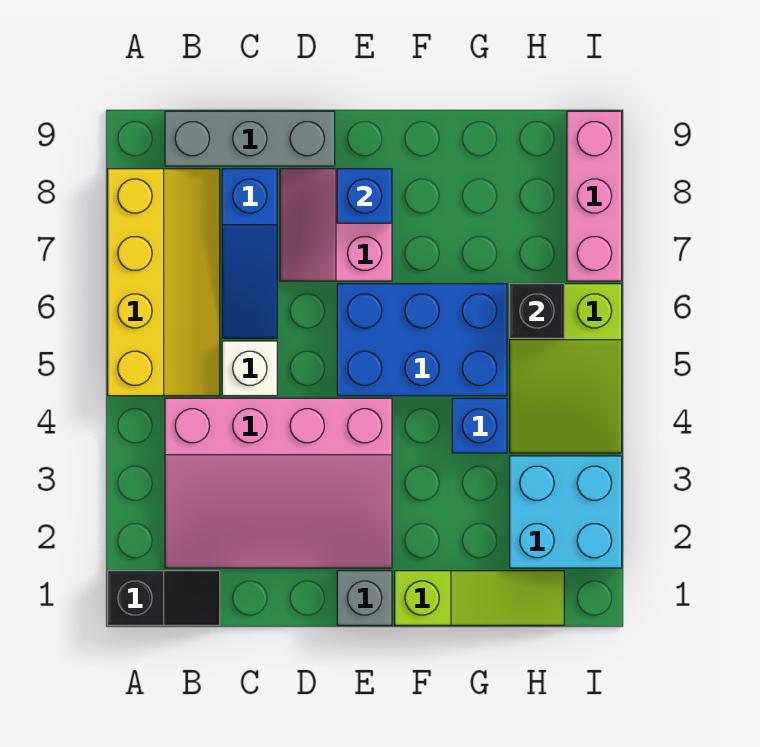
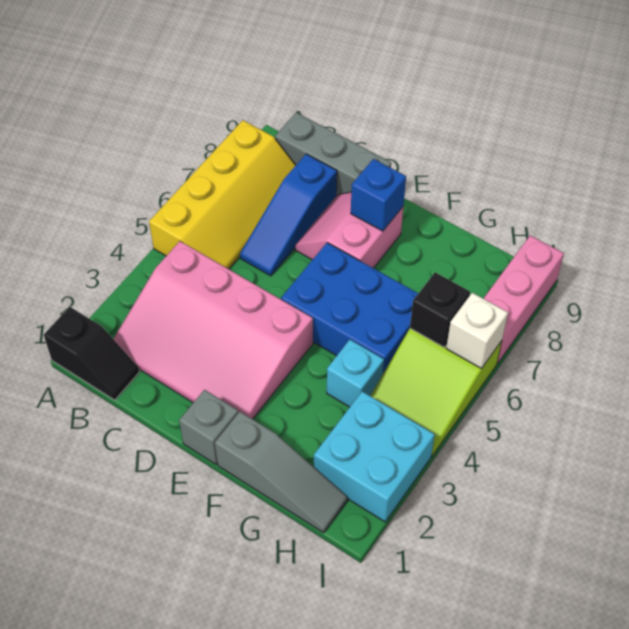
white 1x1 brick [222,341,277,396] -> white 1x1 brick moved to [446,293,508,369]
lime 1x3 slope [395,571,564,625] -> grey 1x3 slope [215,412,347,533]
blue 1x1 brick [452,398,507,453] -> cyan 1x1 brick [327,340,384,407]

